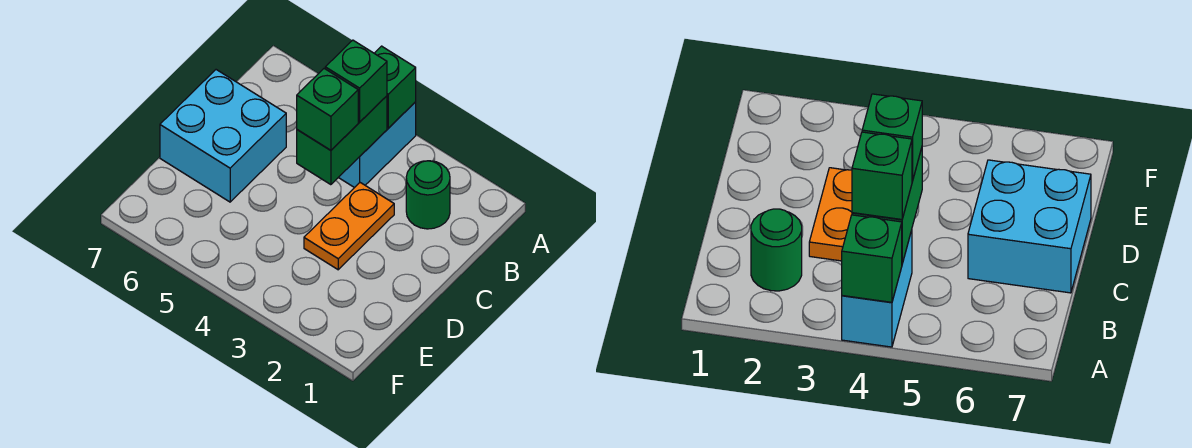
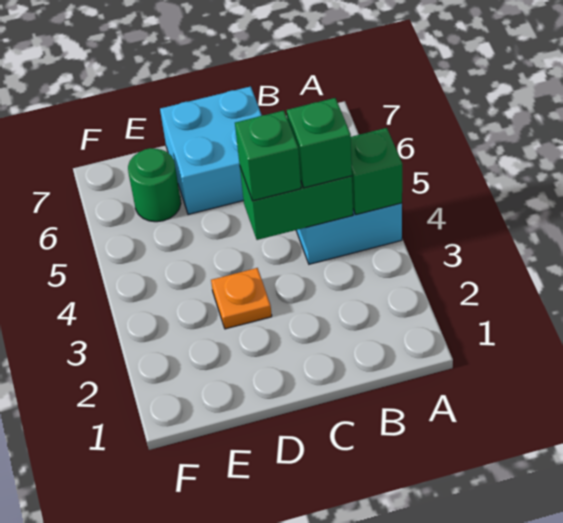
green 1x1 round brick [406,161,450,229] -> green 1x1 round brick moved to [128,148,181,222]
orange 1x2 plate [304,183,394,270] -> orange 1x1 plate [211,268,272,329]

